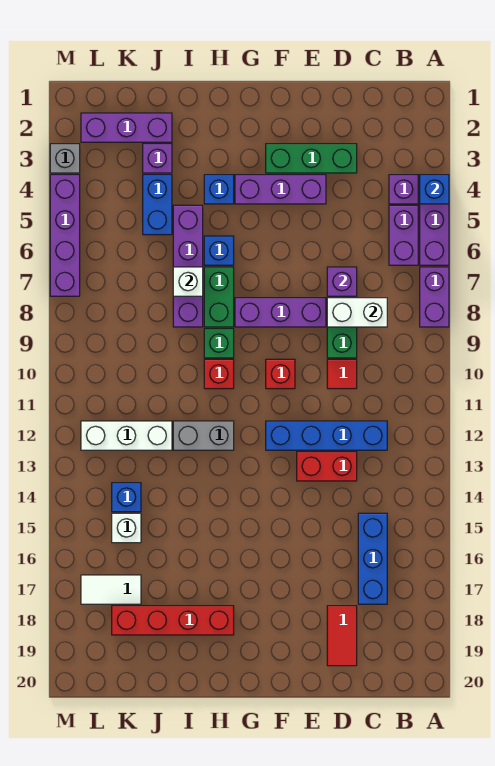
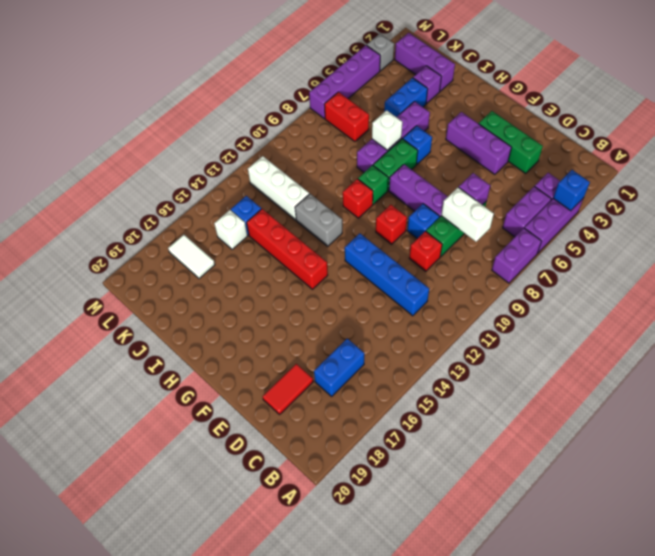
blue 1x3 brick [358,513,387,604] -> blue 1x2 brick [314,339,364,396]
red 1x1 tile [327,359,357,389] -> red 1x1 brick [409,231,442,271]
red 1x2 brick [297,452,357,481] -> red 1x2 brick moved to [324,92,369,142]
blue 1x1 brick [204,175,234,204] -> blue 1x1 brick moved to [407,204,440,239]
red 1x4 brick [112,606,234,635] -> red 1x4 brick moved to [247,209,328,289]

